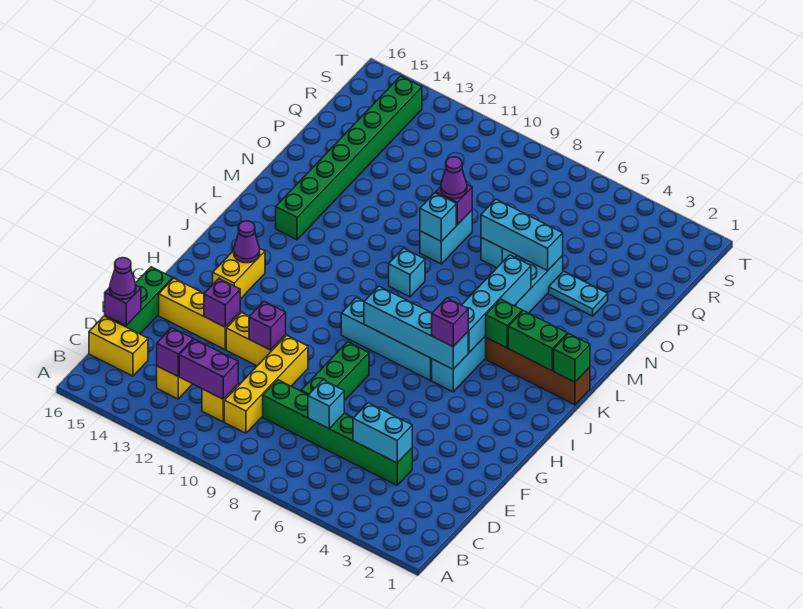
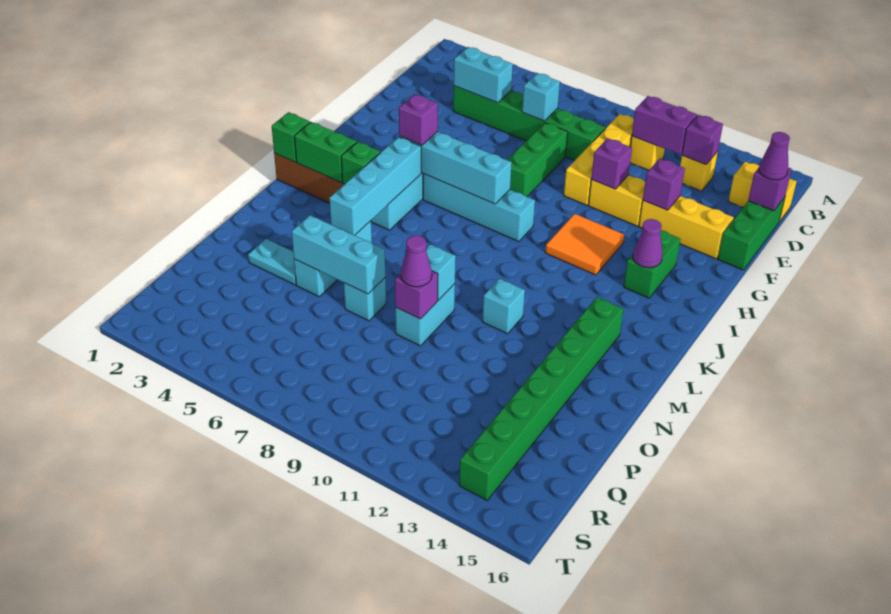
none -> orange 2x2 tile [545,214,624,275]
yellow 1x2 brick [213,249,265,299] -> green 1x2 brick [624,230,680,298]
cyan 1x1 brick [389,248,425,297] -> cyan 1x1 brick moved to [482,279,525,334]

